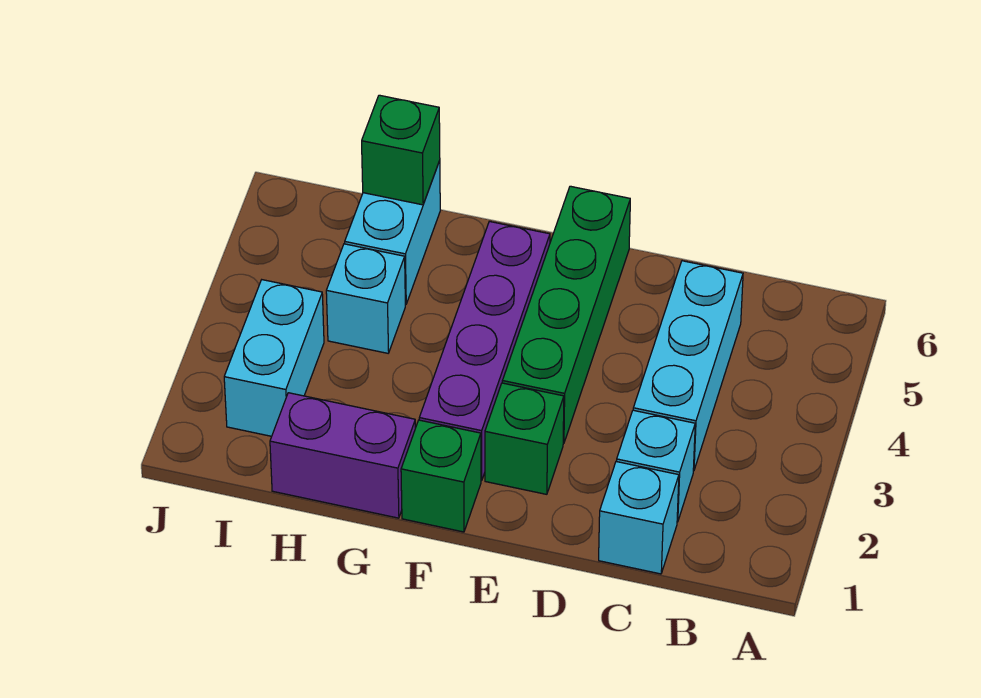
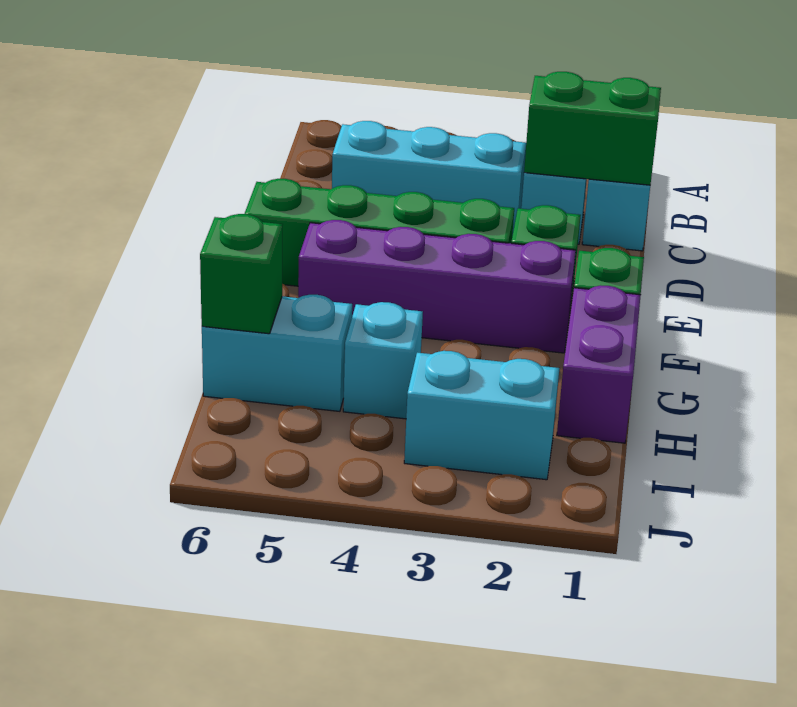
none -> green 1x2 brick [524,72,661,185]

